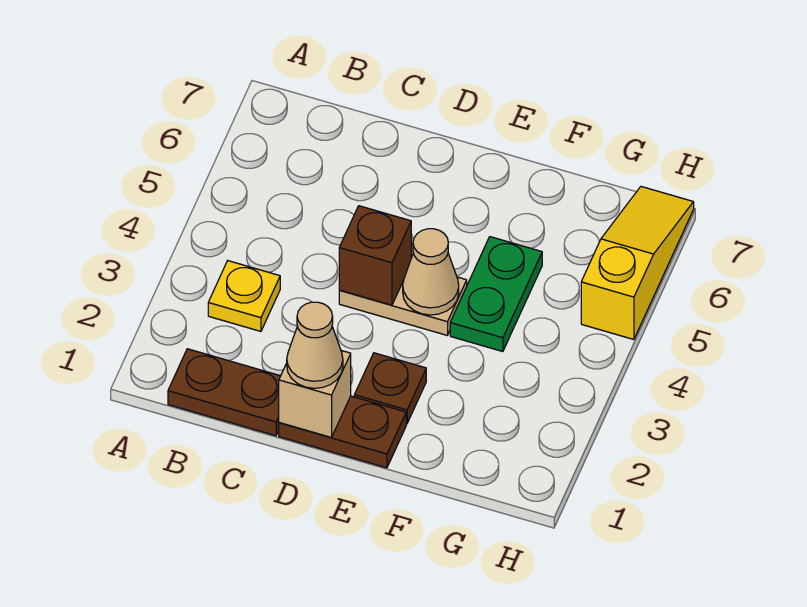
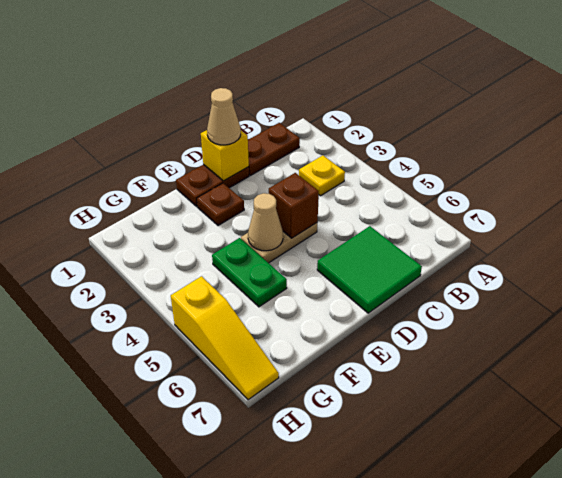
none -> green 2x2 tile [317,226,422,313]
tan 1x1 brick [279,350,351,437] -> yellow 1x1 brick [201,130,249,181]

